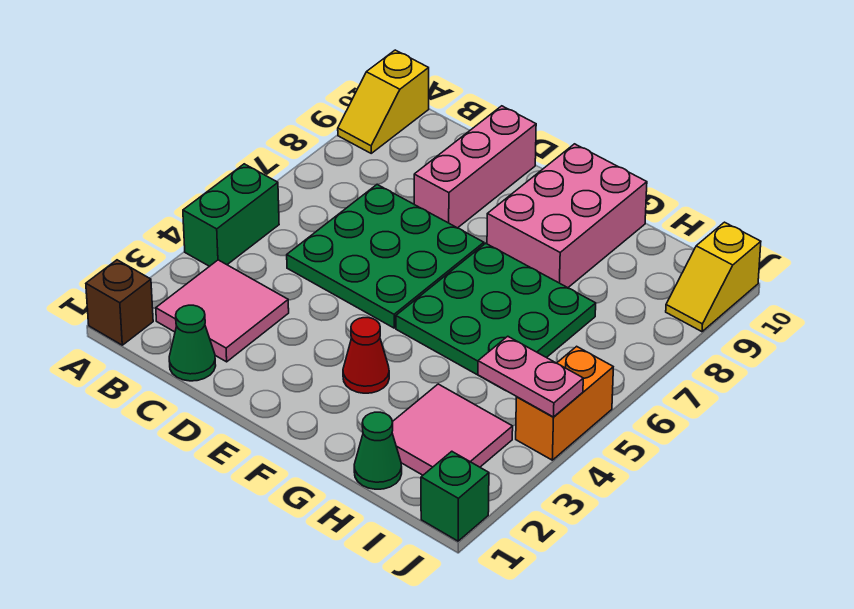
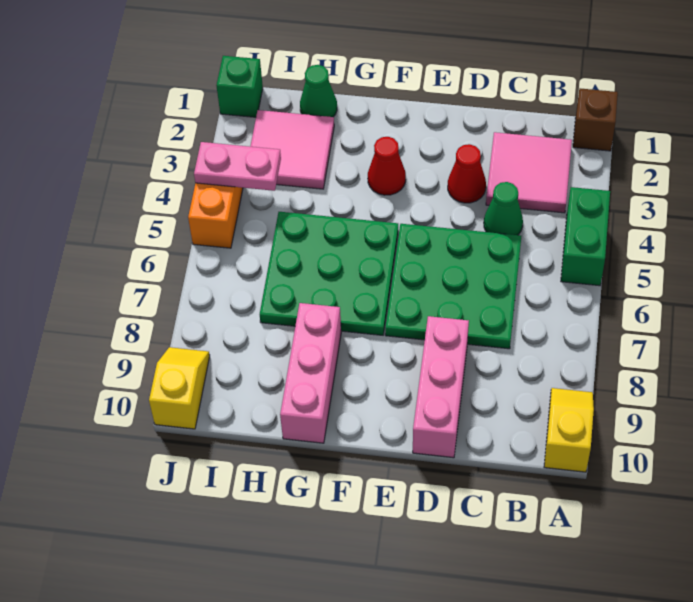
green 1x1 cone [169,305,216,381] -> green 1x1 cone moved to [484,182,523,235]
none -> red 1x1 cone [448,144,486,203]
pink 2x3 brick [487,144,647,288] -> pink 1x3 brick [280,303,341,443]

